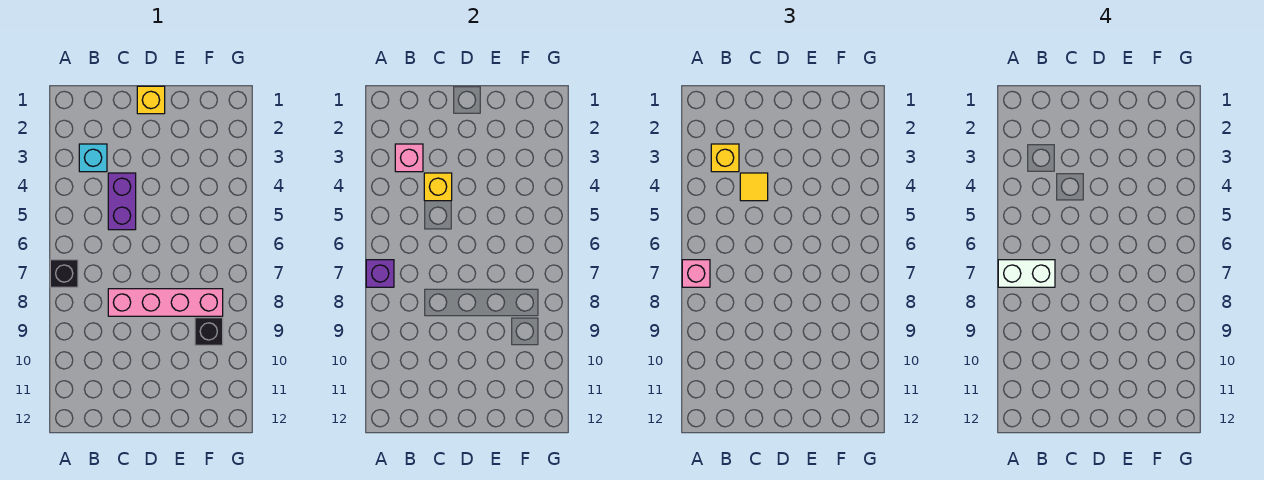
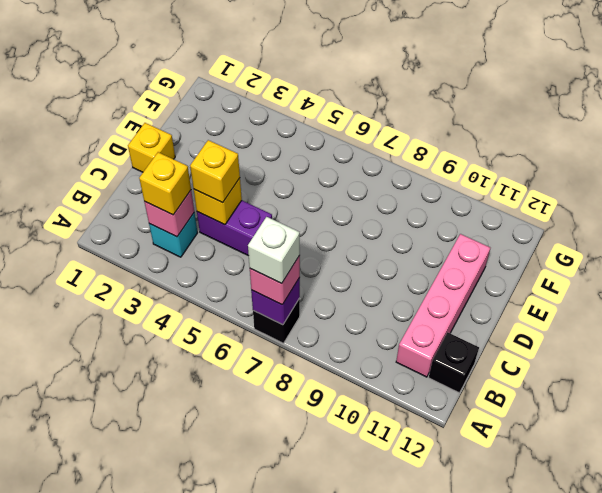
white 1x2 brick [998,260,1055,287] -> white 1x1 brick [248,217,300,283]
yellow 1x1 tile [740,173,768,201] -> yellow 1x1 brick [190,140,240,203]
pink 1x4 brick [108,289,223,316] -> pink 1x4 brick moved to [396,234,490,377]
black 1x1 brick [195,318,223,345] -> black 1x1 brick moved to [429,332,479,393]

